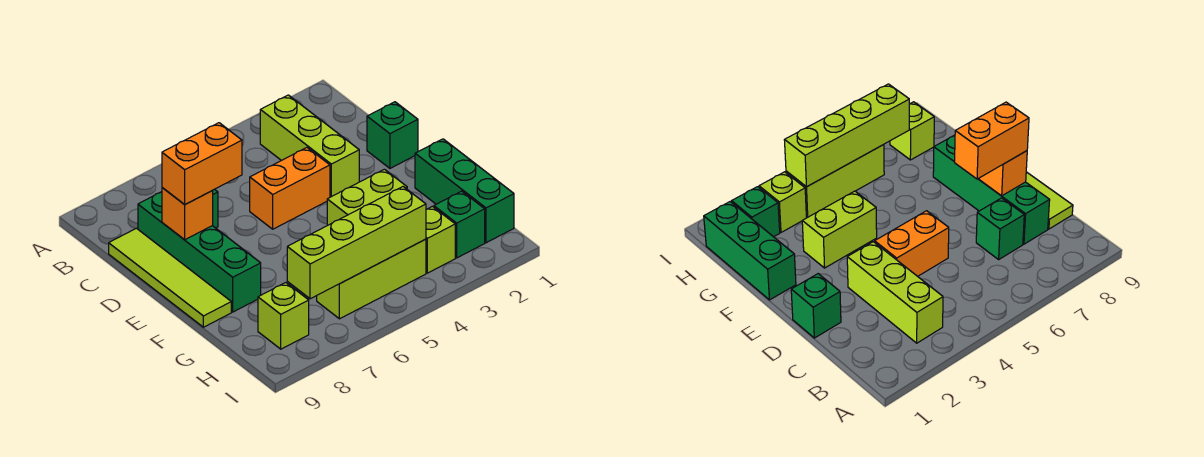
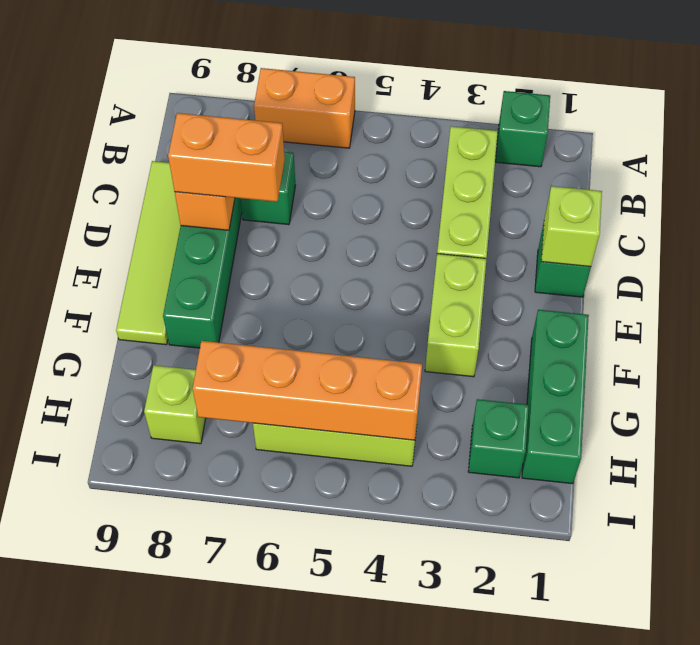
none -> green 1x1 brick [496,91,550,167]
orange 1x2 brick [250,148,330,229] -> orange 1x2 brick moved to [254,68,355,148]
lime 1x2 brick [327,169,407,225] -> lime 1x2 brick turned to [425,254,486,377]
lime 1x1 brick [426,206,455,273] -> lime 1x1 brick moved to [541,186,602,267]
lime 1x4 brick [287,187,426,299] -> orange 1x4 brick [193,341,422,440]

